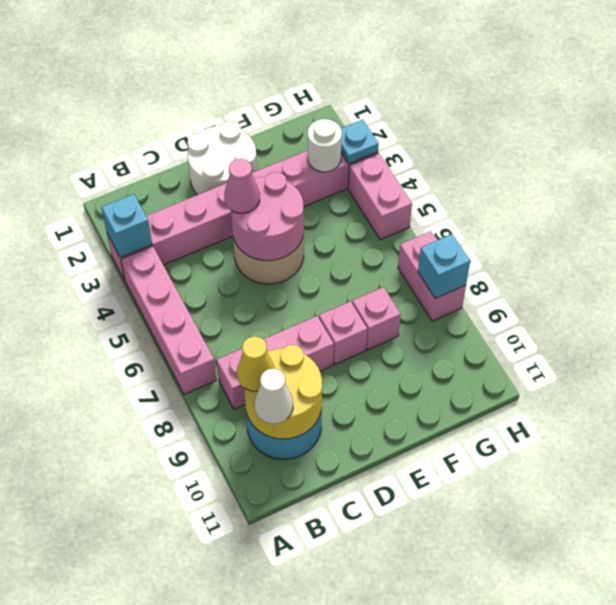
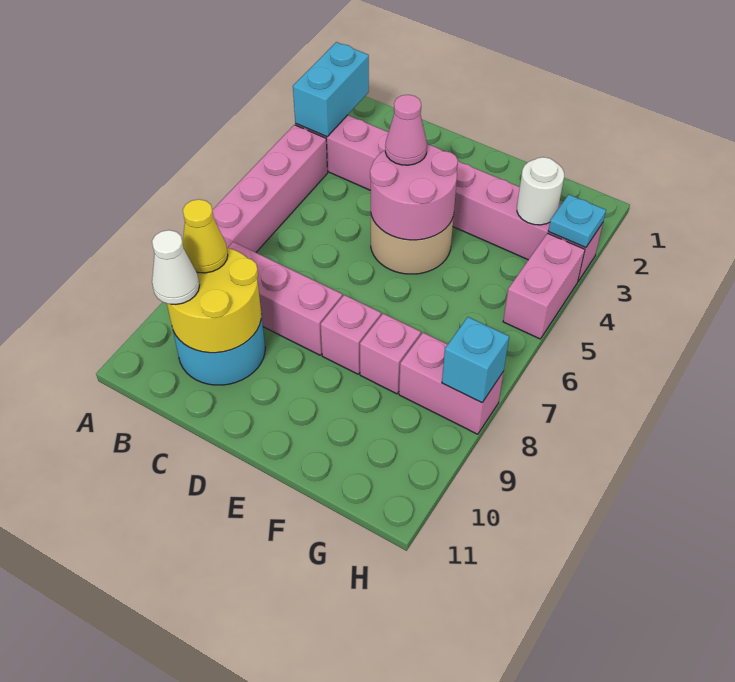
cyan 1x1 brick [102,194,152,258] -> cyan 1x2 brick [293,42,369,137]
white 2x2 round brick [188,121,257,195] -> none
pink 1x2 brick [398,231,466,321] -> pink 1x2 brick turned to [399,333,504,434]

